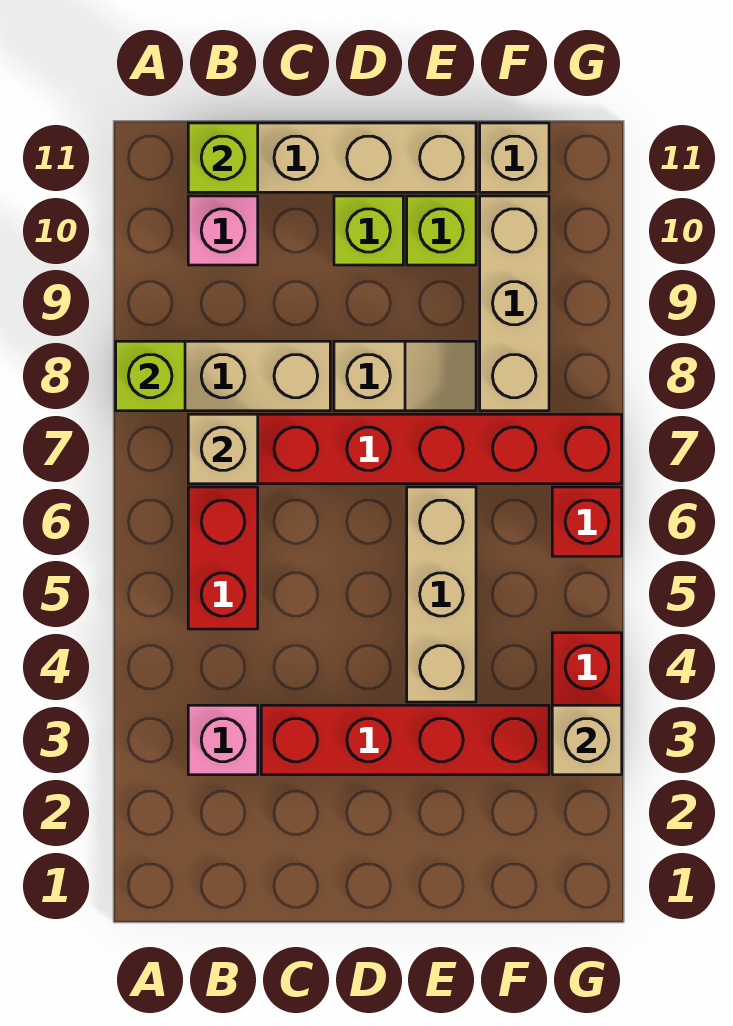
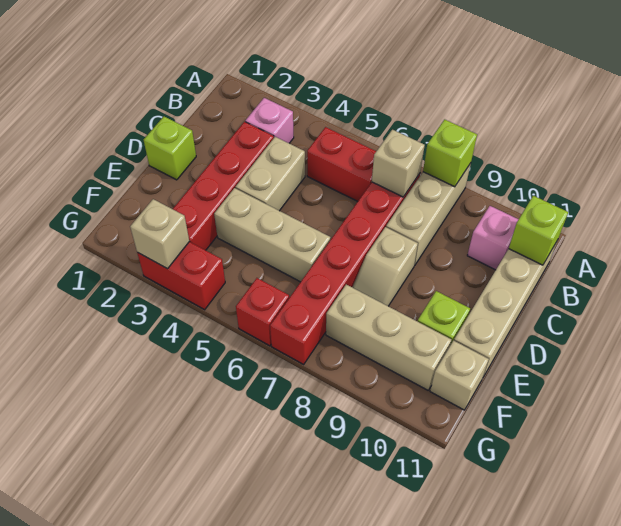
none -> tan 1x2 brick [236,137,305,211]
lime 1x1 brick [334,196,403,265] -> lime 1x1 brick moved to [143,117,196,180]

